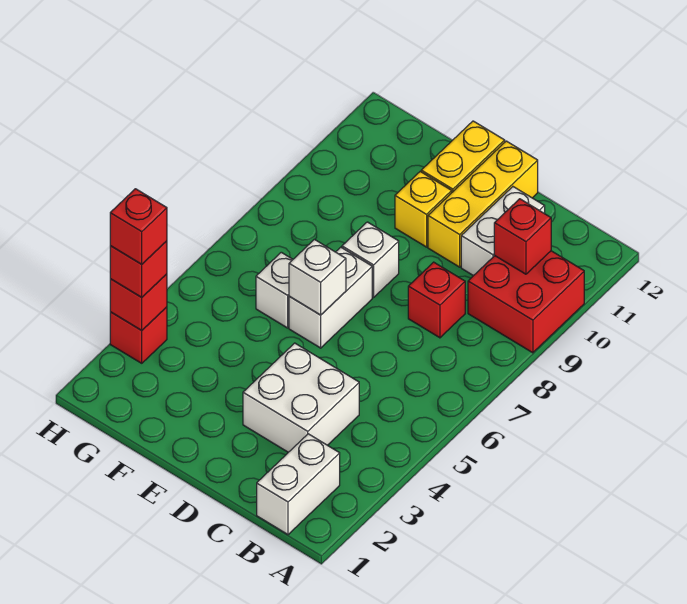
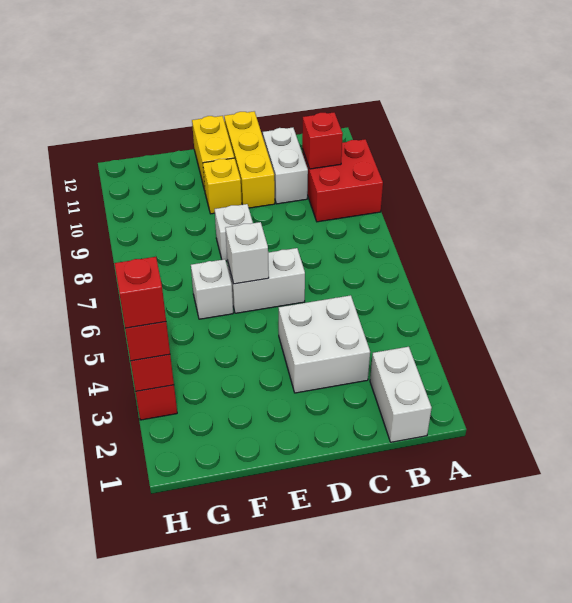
red 1x1 brick [408,262,465,338] -> none
white 1x2 brick [289,247,372,348] -> white 1x2 brick turned to [227,248,305,313]

